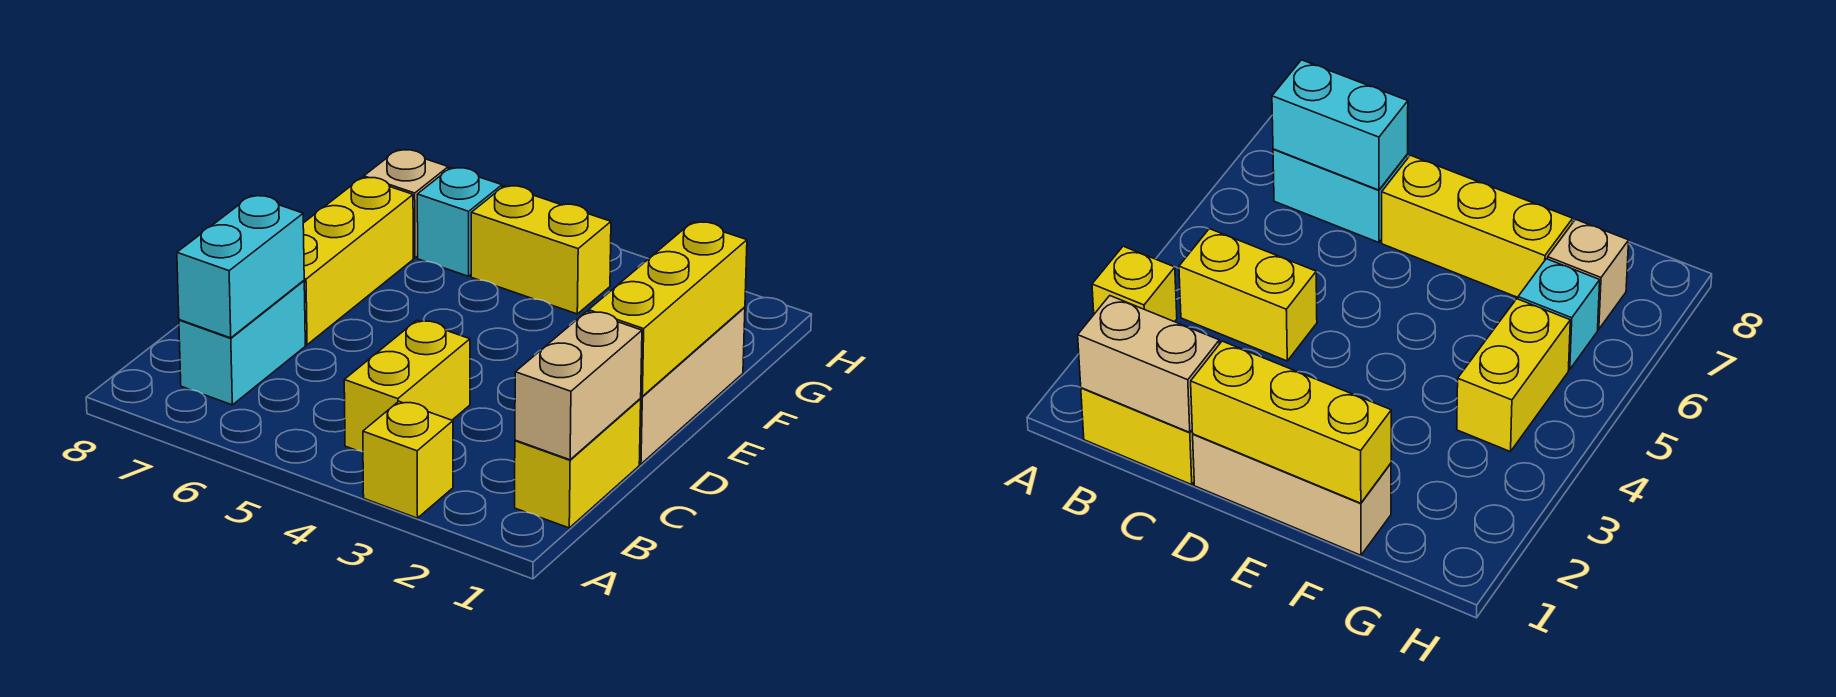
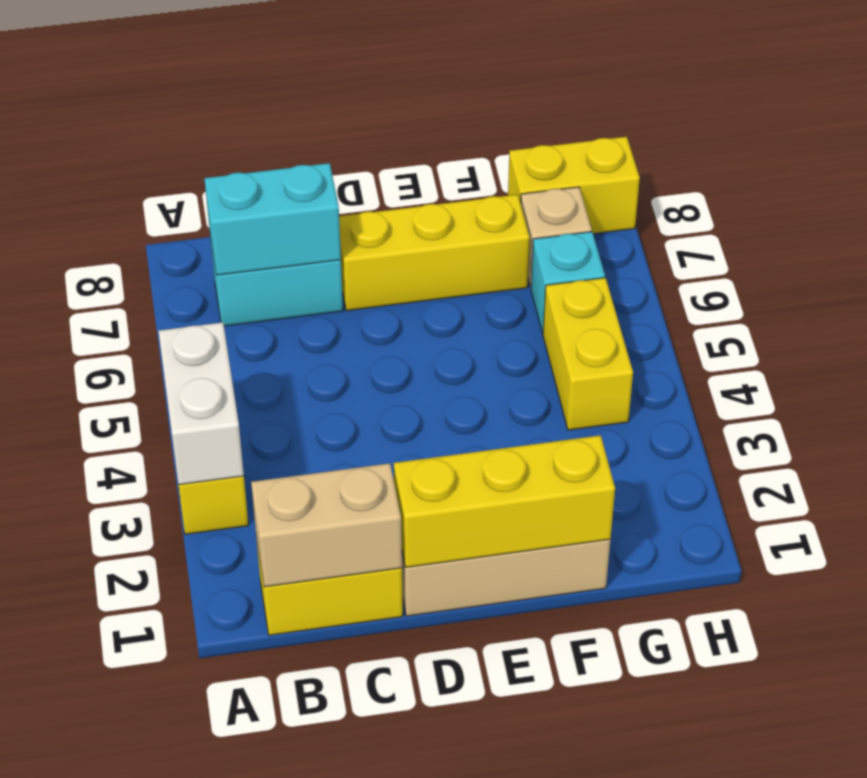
none -> white 1x2 brick [158,322,244,485]
yellow 1x2 brick [344,320,470,452] -> yellow 1x2 brick moved to [508,137,640,234]

